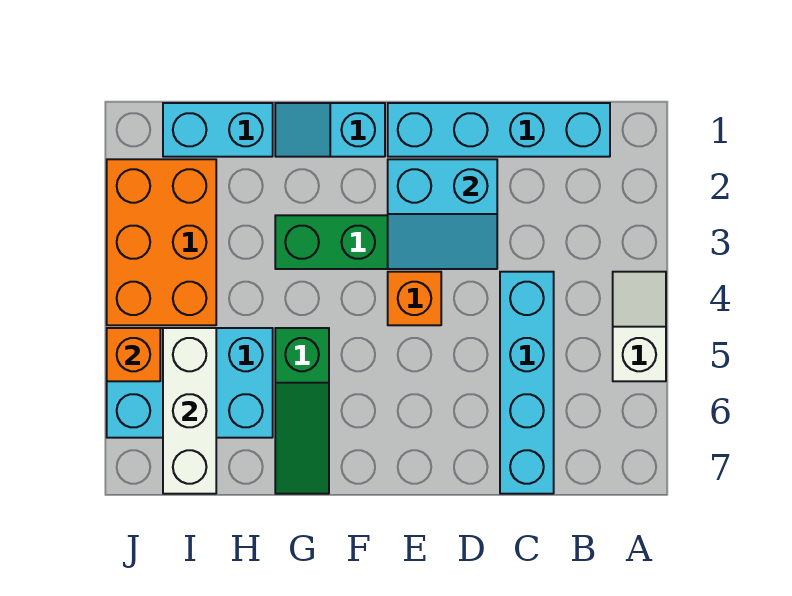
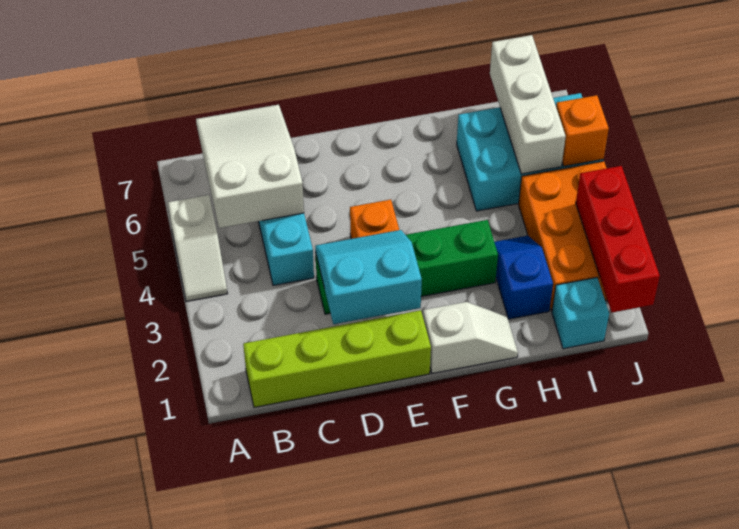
cyan 1x4 brick [388,103,610,157] -> lime 1x4 brick [243,310,431,407]
none -> white 2x3 slope [196,105,304,228]
cyan 1x2 slope [275,103,385,157] -> white 1x2 slope [423,302,518,374]
green 1x3 slope [275,328,329,494] -> none
cyan 1x2 brick [163,103,273,157] -> cyan 1x1 brick [552,278,609,349]
none -> blue 1x2 slope [494,236,553,319]
none -> red 1x3 brick [576,166,660,313]

